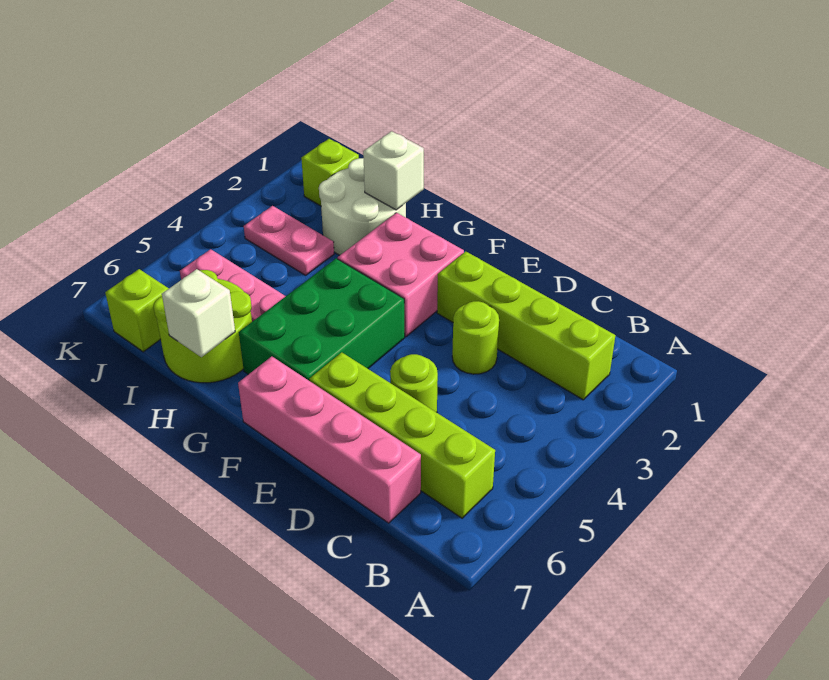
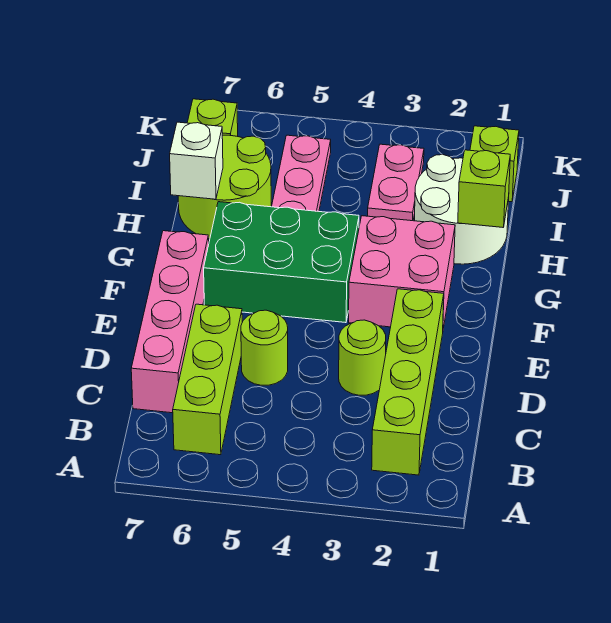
lime 1x4 brick [309,352,495,518] -> lime 1x3 brick [173,304,242,455]
white 1x1 brick [363,131,424,210] -> lime 1x1 brick [458,150,510,227]

